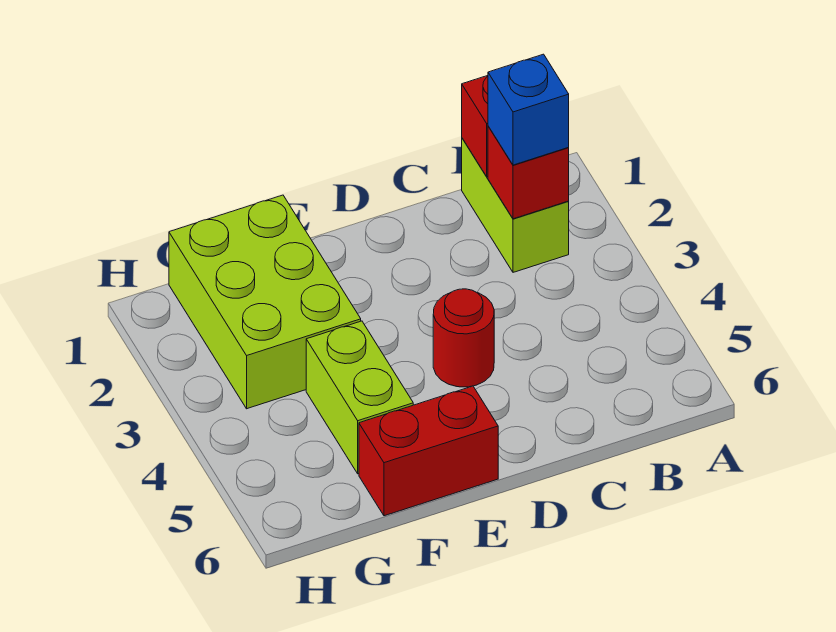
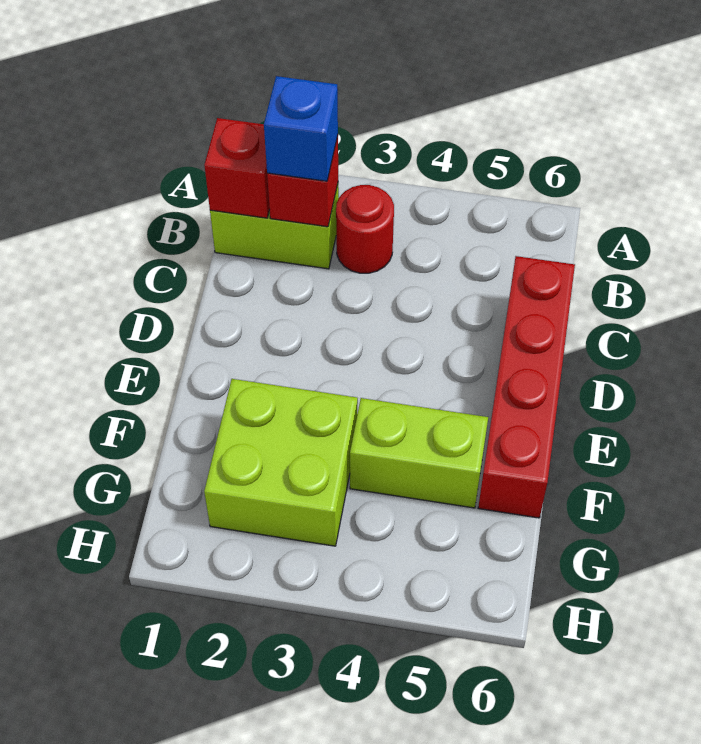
red 1x1 round brick [433,289,494,387] -> red 1x1 round brick moved to [336,185,394,273]
red 1x2 brick [359,386,498,516] -> red 1x4 brick [478,256,575,518]
lime 2x3 brick [169,195,361,409] -> lime 2x2 brick [204,379,358,546]

